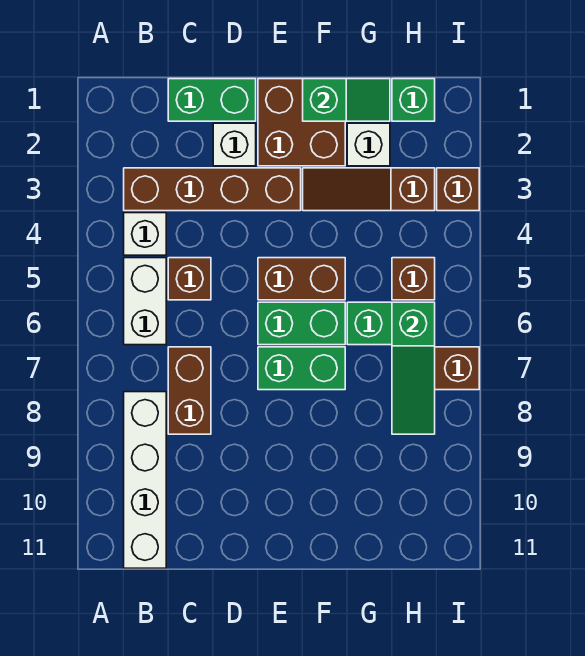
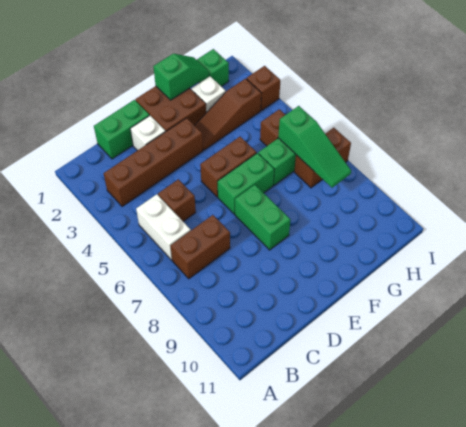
white 1x1 brick [124,213,166,255] -> none
white 1x4 brick [124,392,166,568] -> none
brown 1x2 brick [168,347,211,434] -> brown 1x2 brick turned to [171,215,230,279]
green 1x2 brick [258,347,345,390] -> green 1x2 brick turned to [235,185,290,250]

